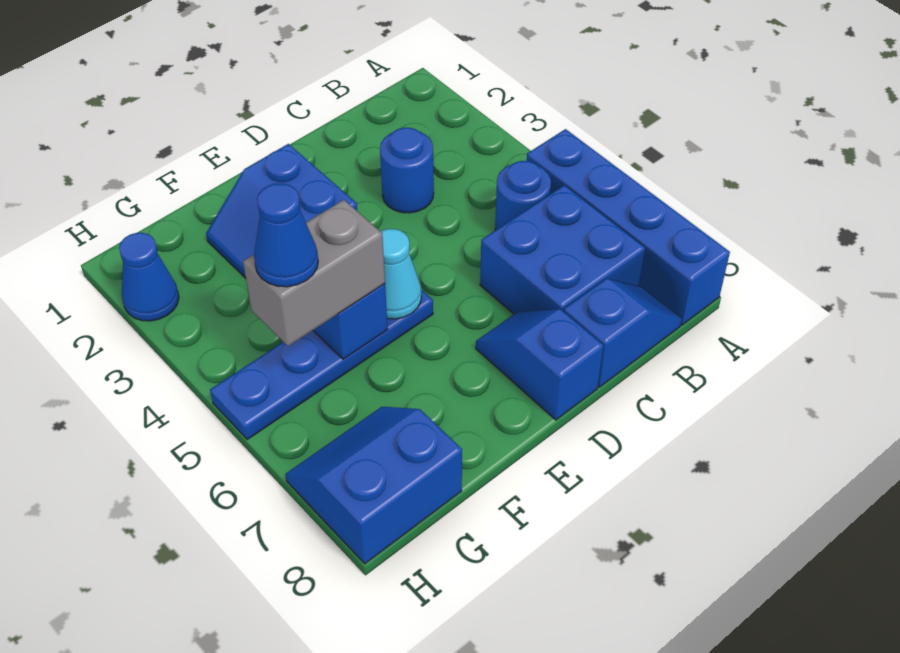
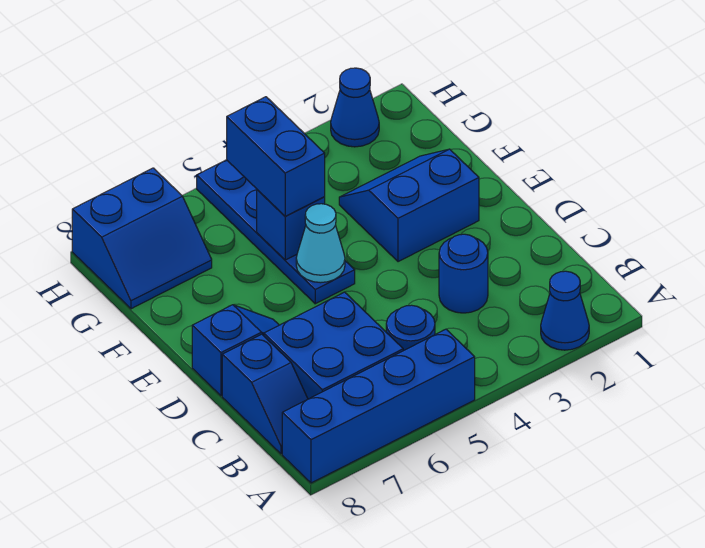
grey 1x2 brick [243,200,385,346] -> blue 1x2 brick [227,97,325,216]
blue 1x1 cone [254,184,318,287] -> blue 1x1 cone moved to [541,271,589,350]
blue 2x2 slope [285,407,462,564] -> blue 2x2 slope turned to [72,168,212,309]

